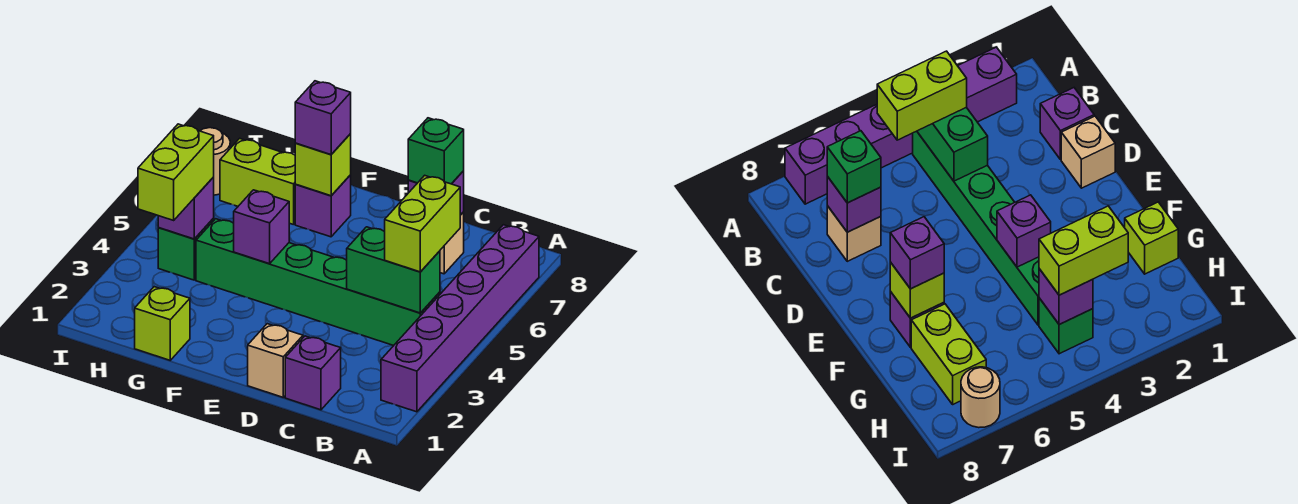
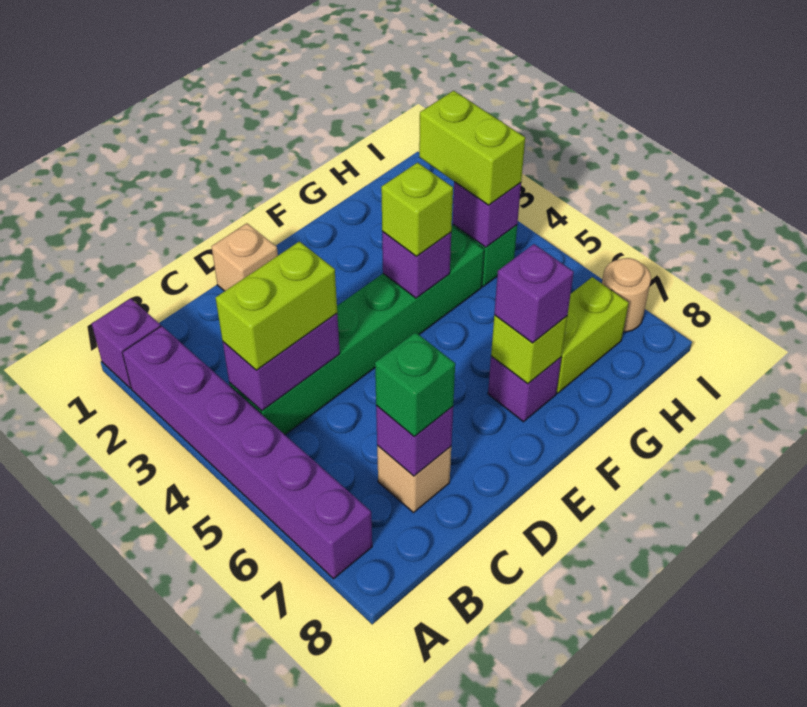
green 1x2 brick [347,227,440,313] -> purple 1x2 brick [223,314,340,411]
lime 1x2 brick [385,175,460,272] -> lime 1x2 brick turned to [216,241,337,370]
purple 1x1 brick [285,336,341,410] -> purple 1x1 brick moved to [92,298,161,388]
lime 1x1 brick [135,287,190,360] -> lime 1x1 brick moved to [381,163,453,256]

